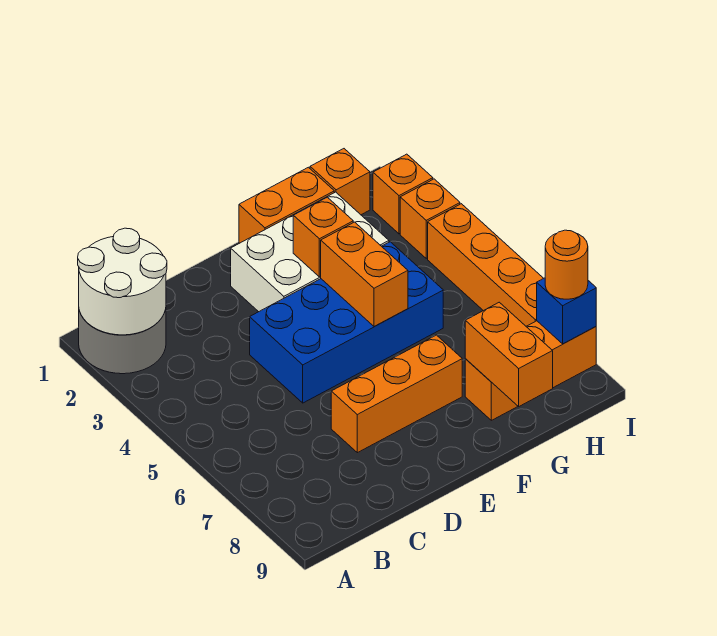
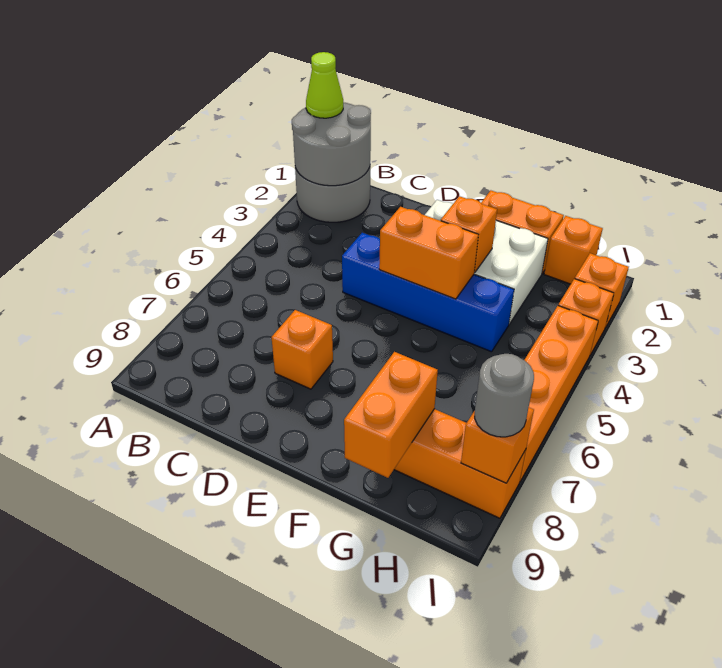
white 2x2 round brick [78,228,167,335] -> grey 2x2 round brick [292,102,371,186]
none -> lime 1x1 cone [306,52,343,118]
blue 2x4 brick [250,242,443,403] -> blue 1x4 brick [342,233,514,352]
orange 1x3 brick [331,335,462,453] -> orange 1x1 brick [271,310,333,389]
orange 1x2 brick [321,222,408,327] -> orange 1x2 brick turned to [379,207,478,299]
blue 1x1 brick [537,278,596,344] -> orange 1x1 brick [461,408,534,483]
orange 1x1 round brick [545,230,588,299] -> grey 1x1 round brick [475,354,534,437]

